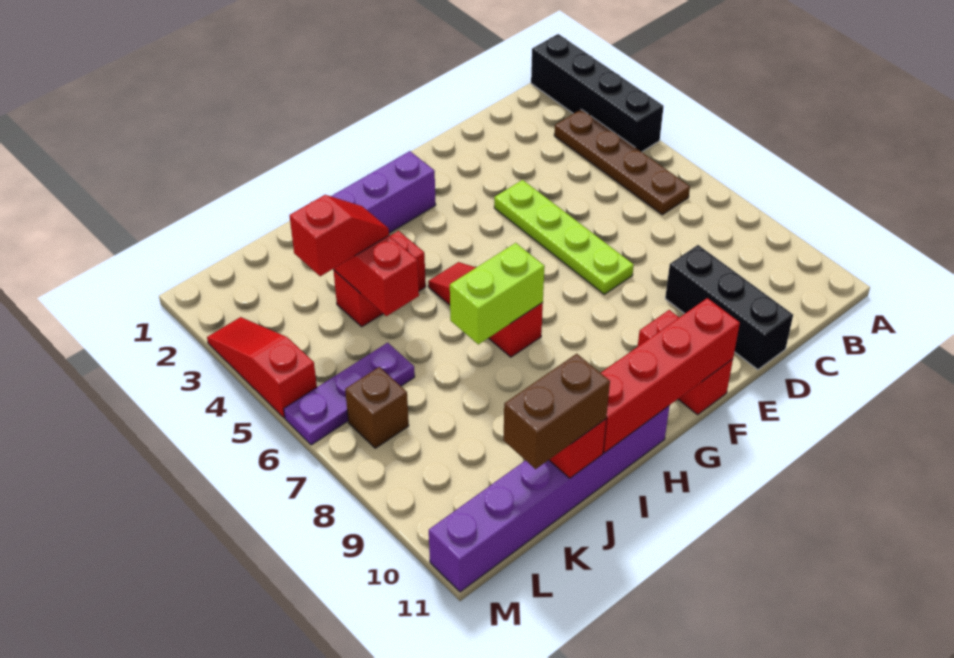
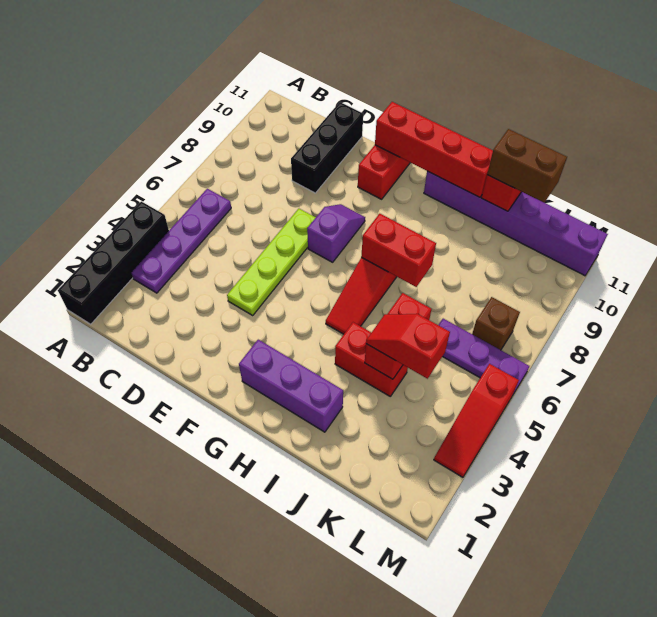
brown 1x4 plate [554,109,690,215] -> purple 1x4 plate [131,189,231,293]
none -> purple 1x2 slope [307,204,365,262]
lime 1x2 brick [450,243,545,344] -> red 1x2 brick [361,214,436,287]

